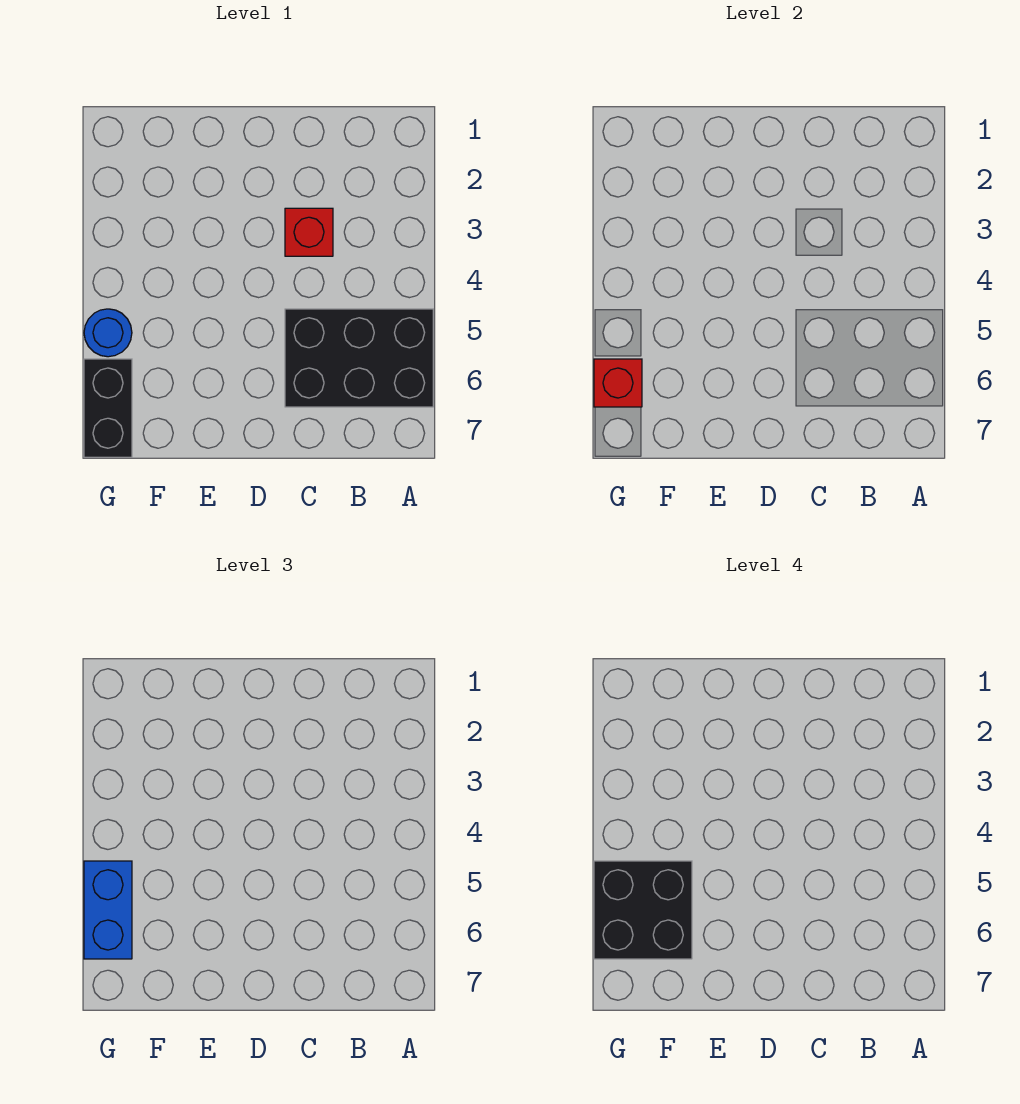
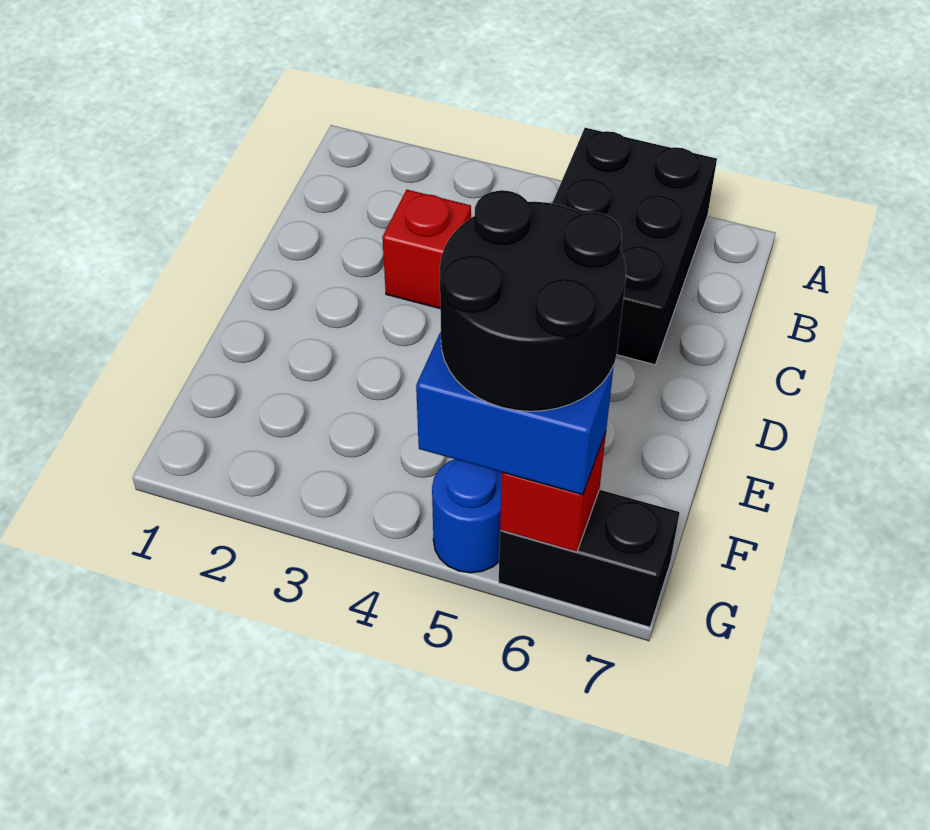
black 2x2 brick [594,861,692,959] -> black 2x2 round brick [440,190,626,411]

